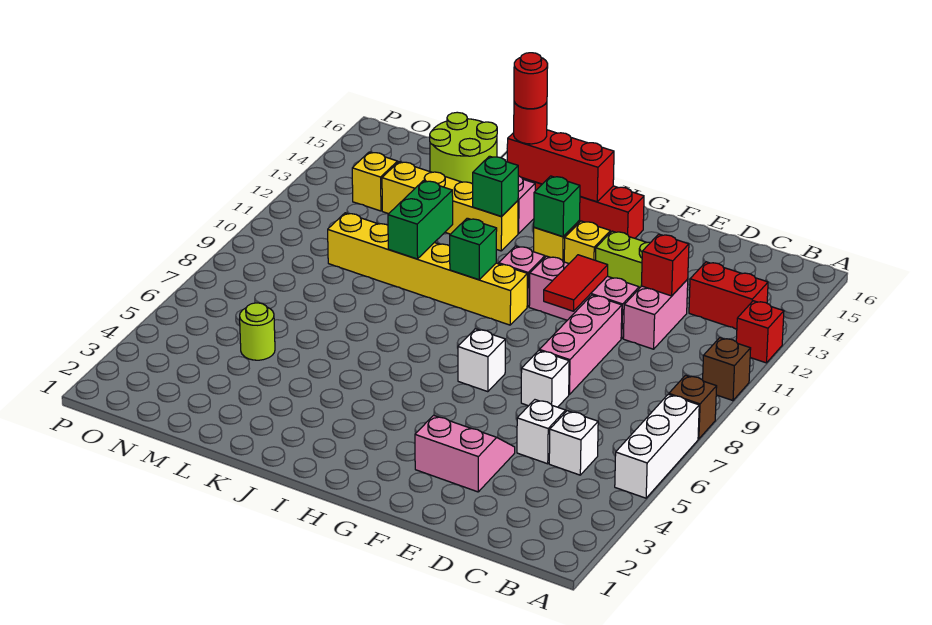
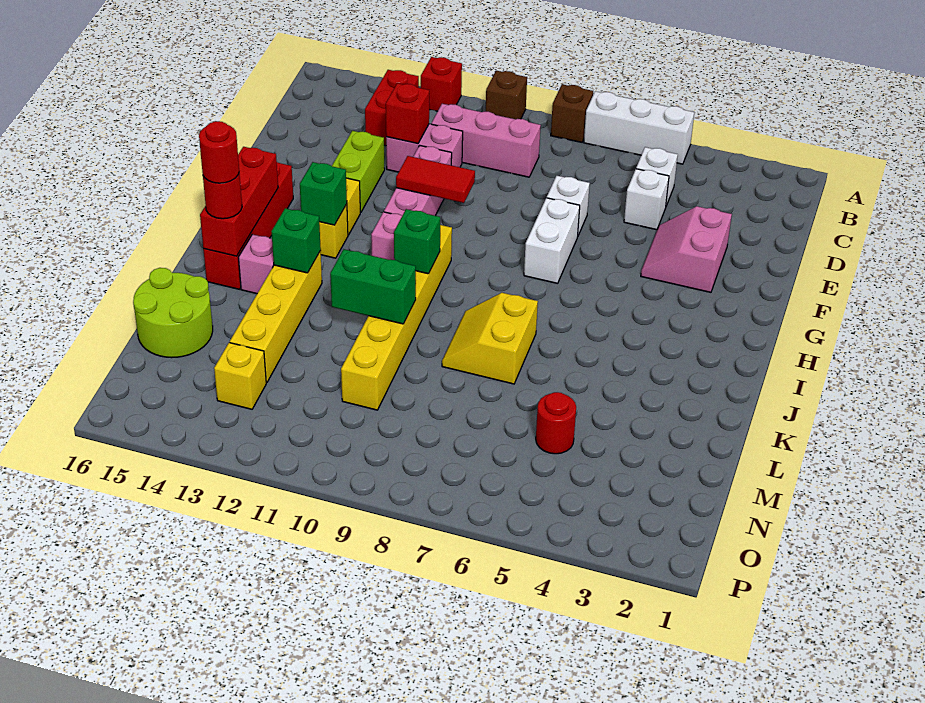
pink 1x3 brick [540,295,622,395] -> pink 1x3 brick moved to [431,104,541,177]
white 1x1 brick [458,329,505,392] -> white 1x2 brick [524,198,580,283]
none -> yellow 2x2 slope [442,293,538,384]
lime 1x1 round brick [240,303,275,360] -> red 1x1 round brick [536,392,576,454]

